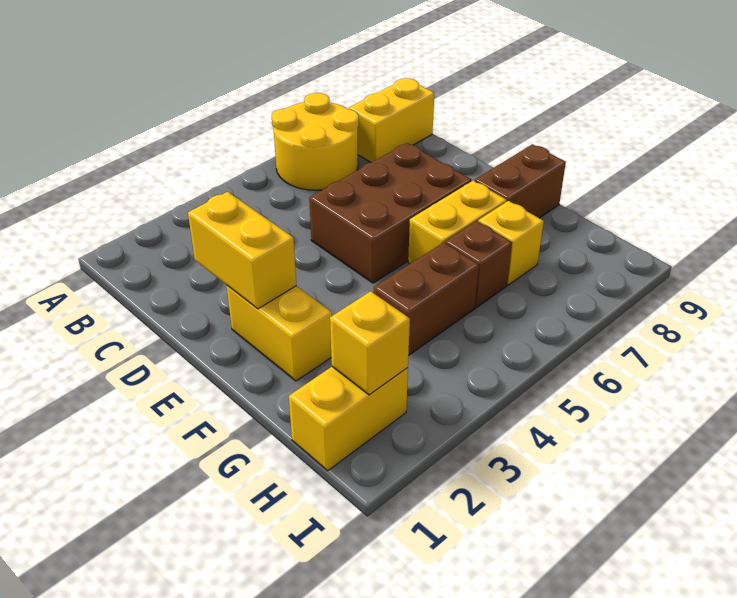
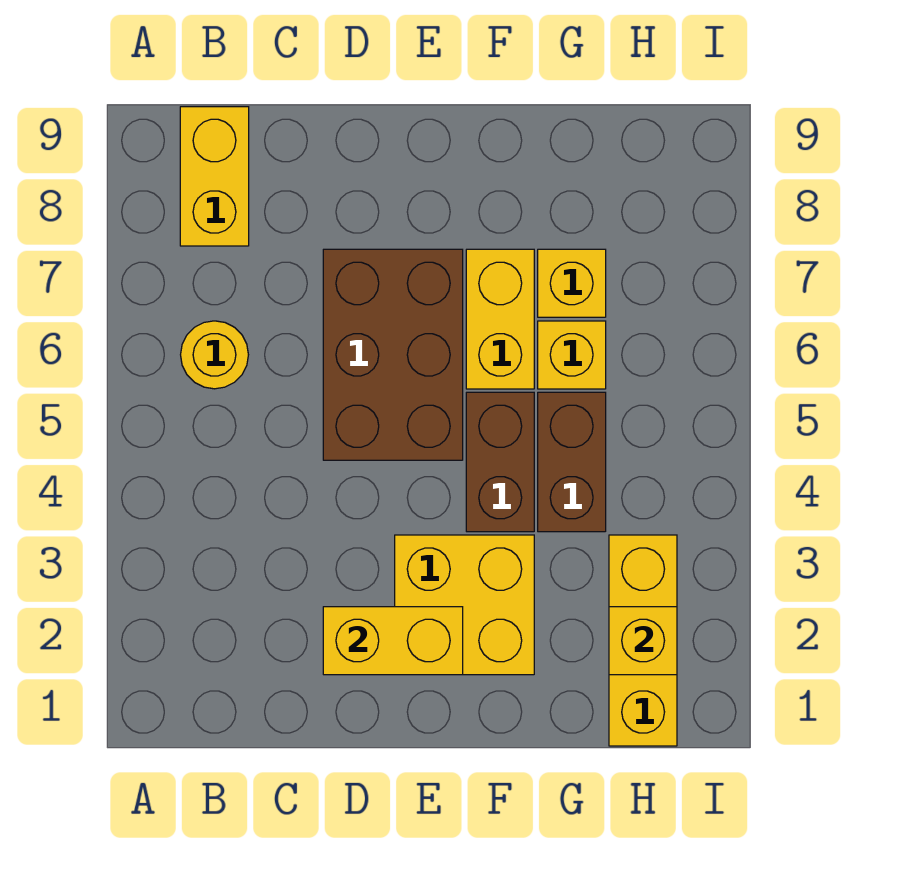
yellow 2x2 round brick [272,93,359,190] -> yellow 1x1 round brick [181,321,248,389]
yellow 1x2 brick [226,285,332,381] -> yellow 2x2 brick [395,535,534,675]
brown 1x2 brick [475,144,566,218] -> brown 1x2 brick moved to [466,392,534,532]
brown 1x1 brick [445,221,512,307] -> yellow 1x1 brick [538,321,606,389]
yellow 1x2 brick [289,367,408,471] -> yellow 1x3 brick [609,535,677,746]

